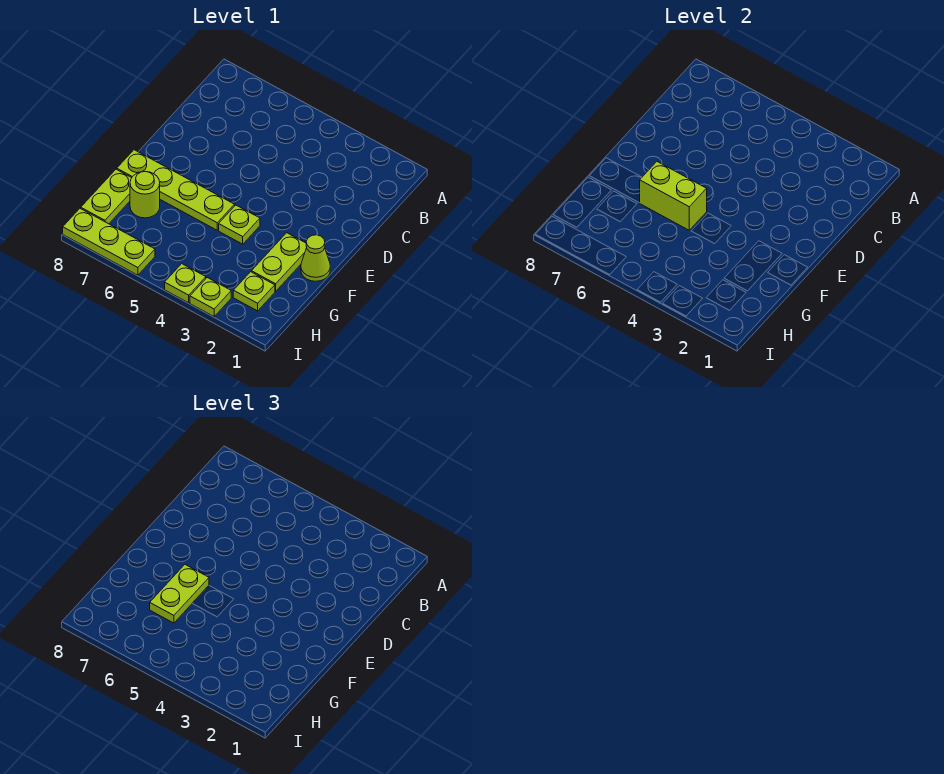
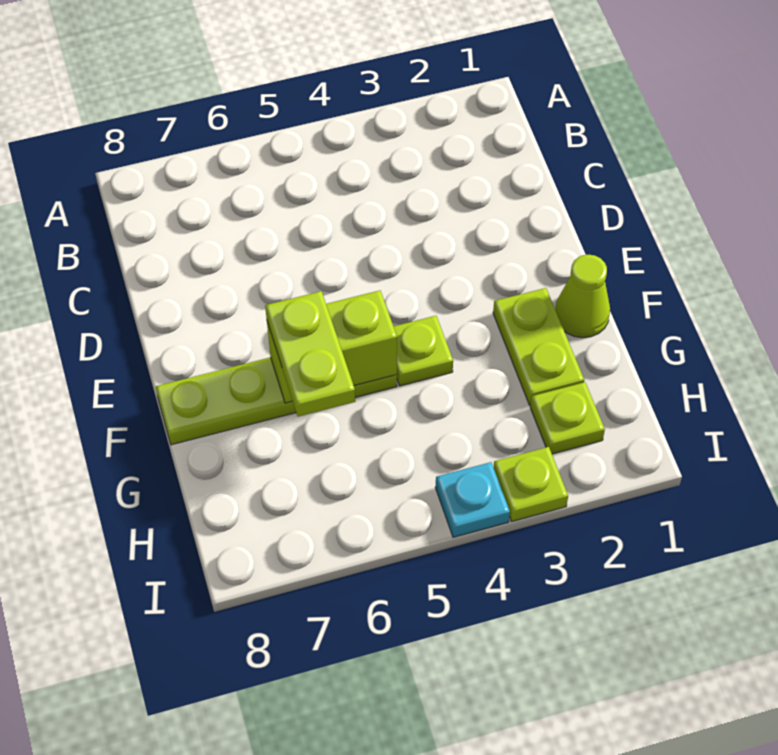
lime 1x1 round brick [130,172,160,218] -> none
lime 1x2 plate [81,169,131,224] -> none
lime 1x1 plate [165,264,206,303] -> cyan 1x1 plate [435,462,510,537]
lime 1x3 plate [63,208,155,275] -> none

